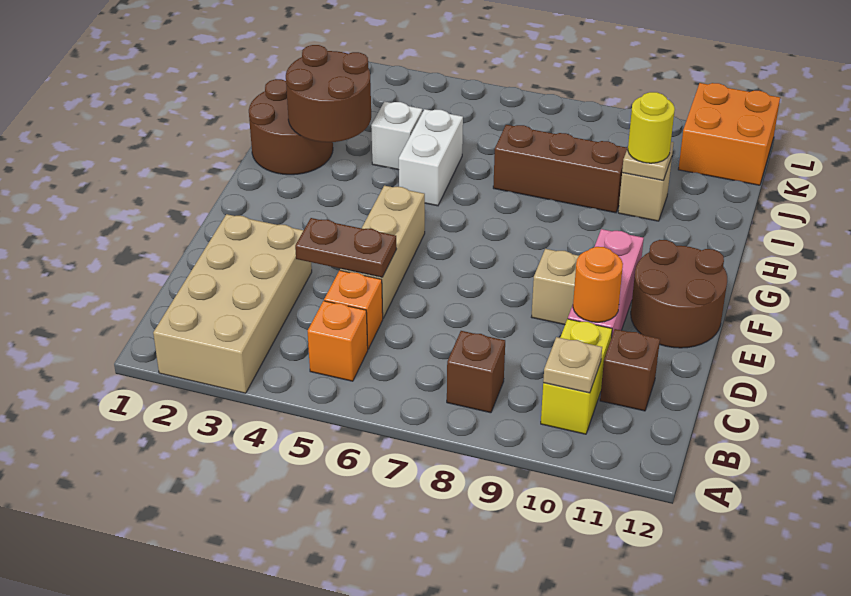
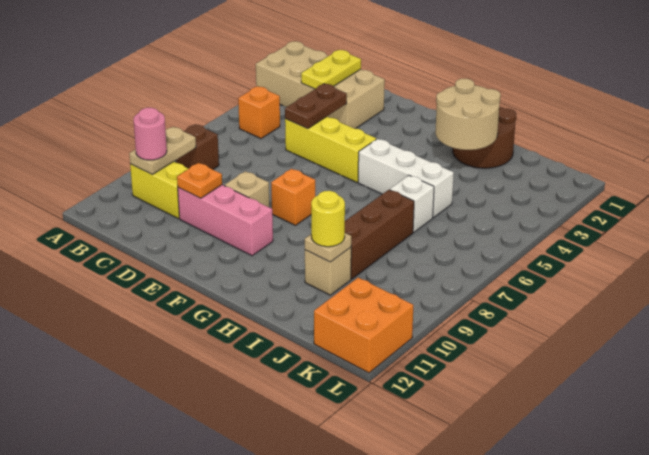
tan 1x1 plate [543,337,602,393] -> tan 1x2 plate [129,127,196,174]
none -> pink 1x1 round brick [134,108,167,160]
none -> yellow 1x2 plate [301,50,361,89]
orange 1x1 brick [324,270,383,349] -> orange 1x1 brick moved to [271,169,315,225]
brown 1x1 brick [600,329,660,411] -> none
tan 1x3 brick [340,186,425,318] -> yellow 1x3 brick [285,117,376,182]
orange 1x1 round brick [573,247,623,322] -> orange 1x1 plate [177,163,222,198]
brown 2x2 round brick [631,240,727,348] -> none
brown 2x2 round brick [286,45,371,142] -> tan 2x2 round brick [435,79,501,150]
white 1x2 brick [399,109,463,206] -> white 1x3 brick [358,139,454,218]
white 1x1 brick [371,102,423,170] -> white 1x1 brick moved to [390,175,434,232]

